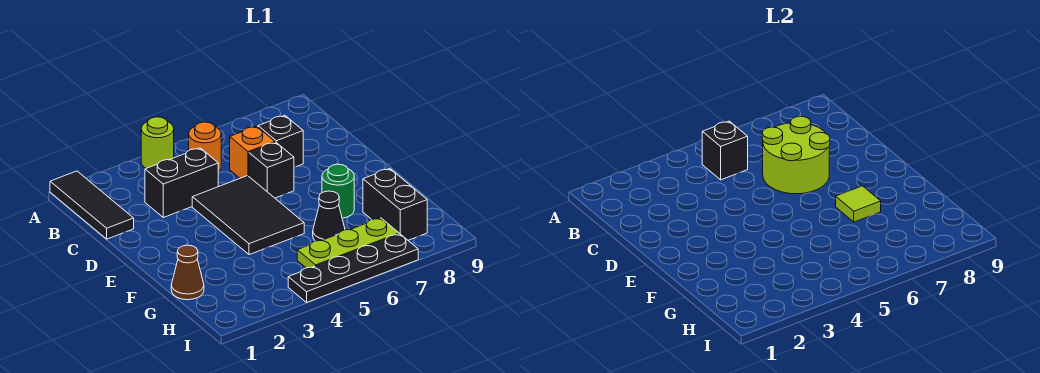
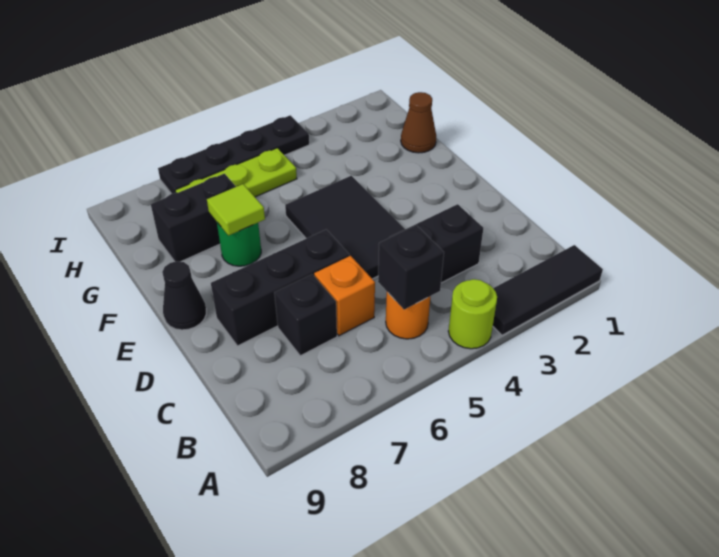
black 1x3 tile [50,171,134,239] -> black 1x3 tile turned to [493,245,603,335]
lime 2x2 round brick [762,116,830,194] -> none
black 1x1 brick [249,142,294,198] -> black 1x3 brick [211,230,349,346]
black 1x1 cone [313,191,345,241] -> black 1x1 cone moved to [162,261,206,330]
black 1x2 brick [363,169,427,240] -> black 1x2 brick turned to [151,174,236,262]

